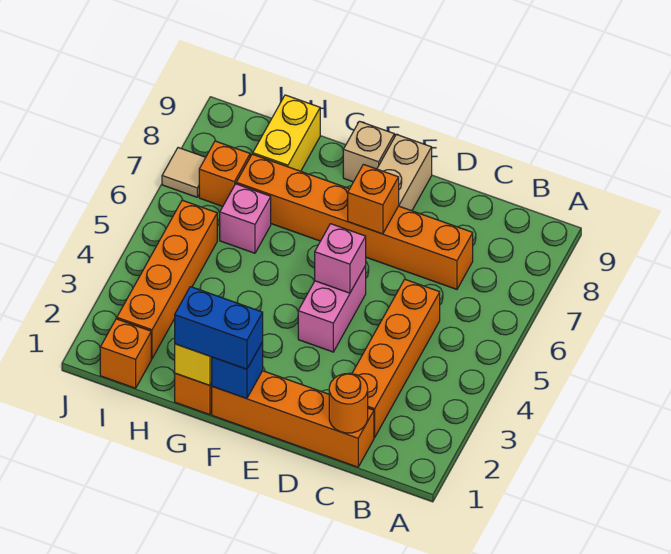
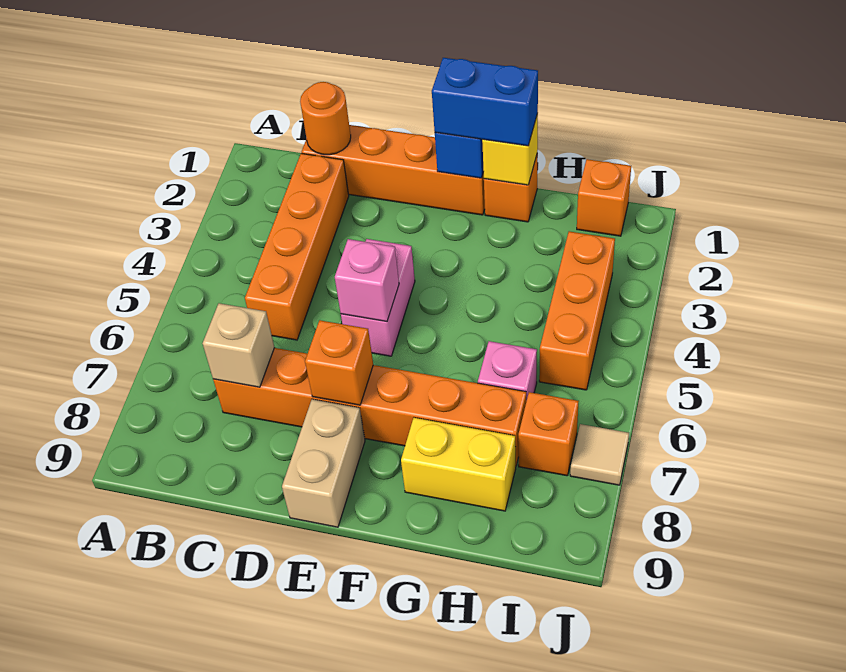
tan 1x1 brick [343,121,394,182] -> tan 1x1 brick moved to [203,303,275,387]
yellow 1x2 brick [253,95,320,171] -> yellow 1x2 brick turned to [401,418,516,511]
orange 1x4 brick [117,200,217,359] -> orange 1x3 brick [539,231,615,390]

